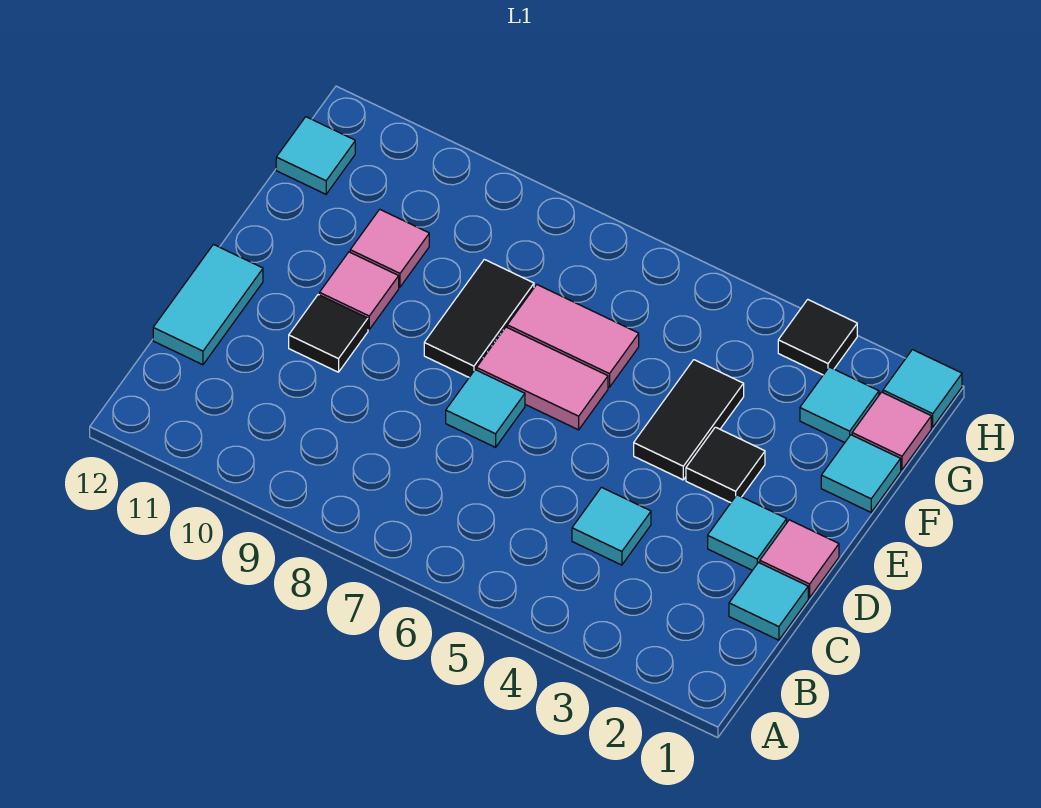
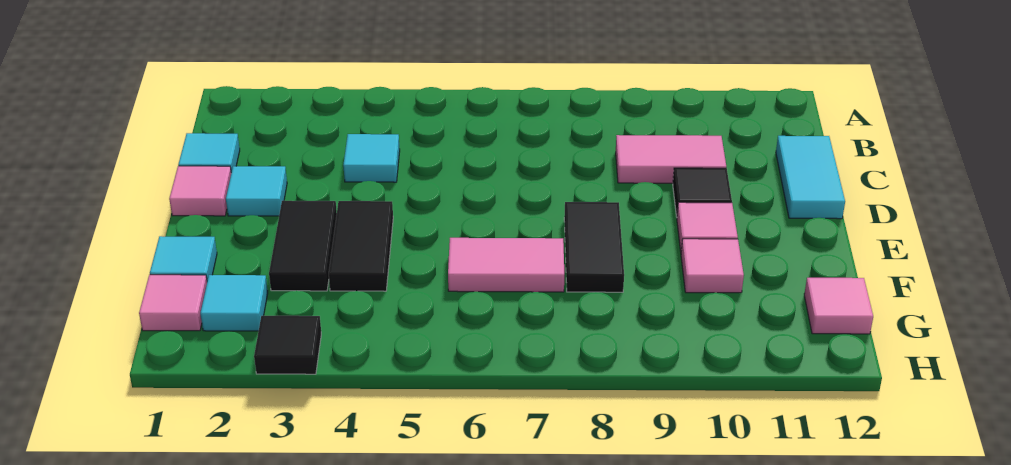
cyan 1x1 tile [446,370,525,447] -> none
black 1x1 tile [686,427,765,503] -> black 1x2 tile [269,201,337,291]
pink 1x2 tile [477,327,608,430] -> pink 1x2 tile moved to [616,135,726,183]
cyan 1x1 tile [276,117,355,194] -> pink 1x1 tile [804,278,873,334]
cyan 1x1 tile [883,350,962,427] -> none

